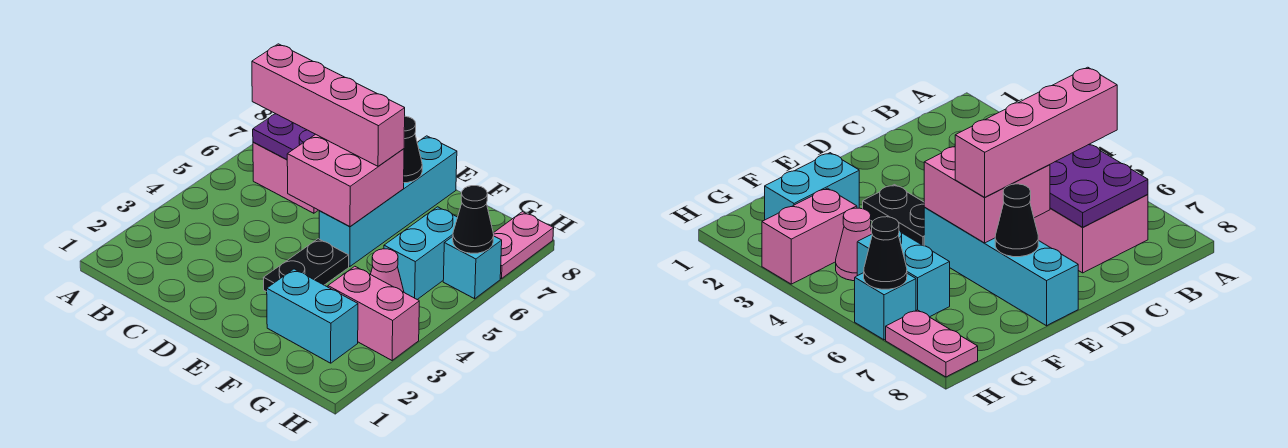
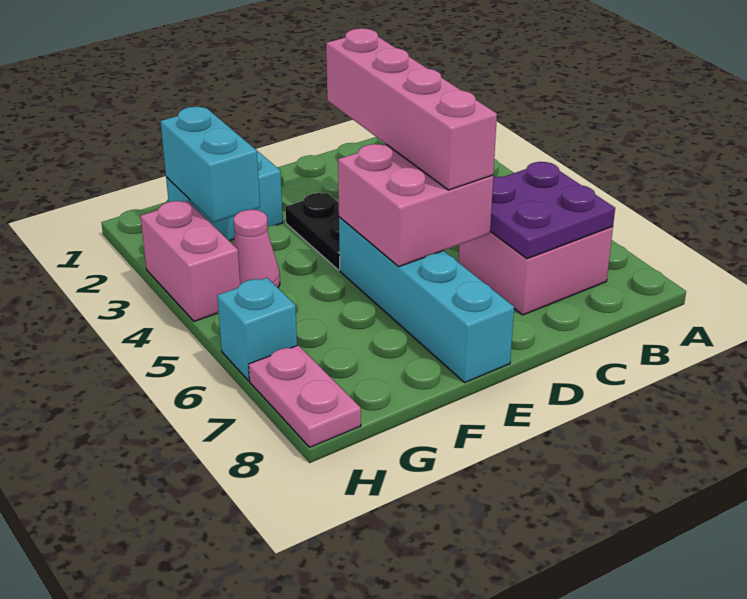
pink 1x4 brick [252,44,405,166] -> pink 1x4 brick turned to [326,28,497,190]
black 1x1 cone [404,116,422,183] -> none
pink 1x2 brick [328,266,419,360] -> pink 1x2 brick turned to [140,201,240,321]
cyan 1x2 brick [384,207,457,300] -> cyan 1x2 brick moved to [161,107,260,222]
black 1x1 cone [453,186,494,253] -> none

